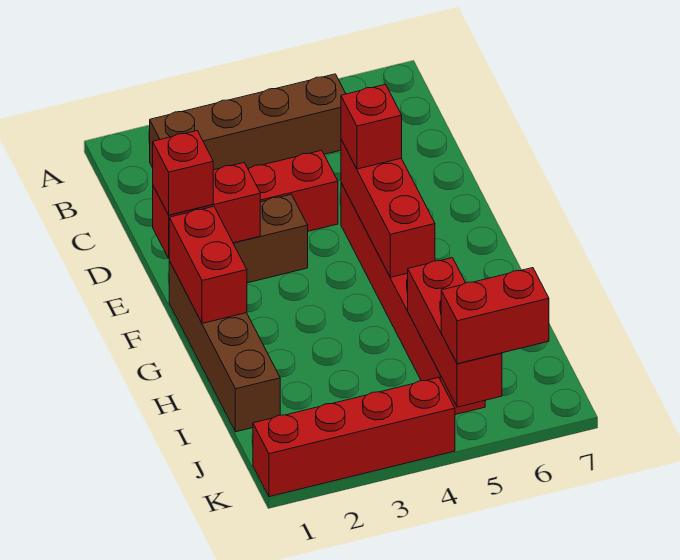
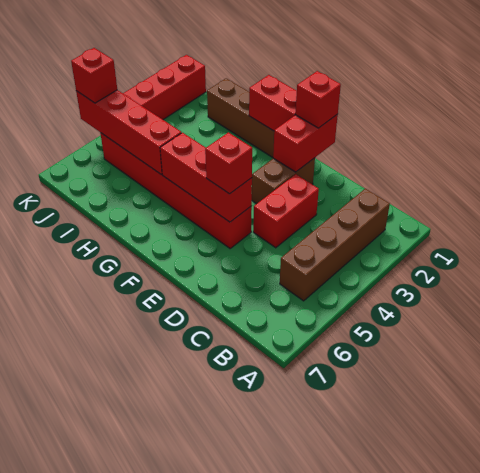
red 1x3 brick [408,258,502,407] -> red 1x4 brick [76,90,181,175]
red 1x2 brick [441,268,549,364] -> red 1x1 brick [71,48,117,103]

